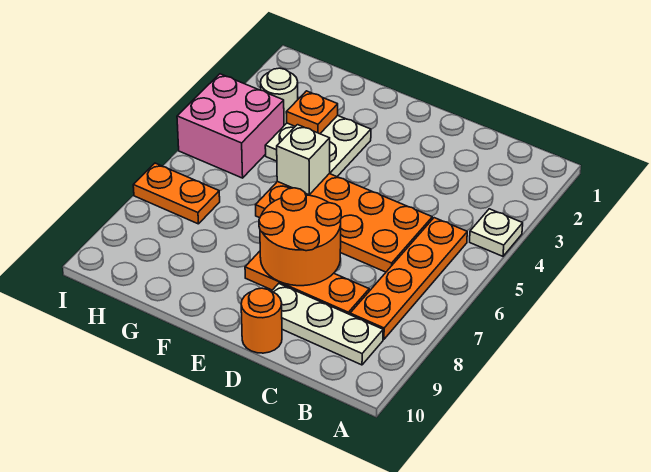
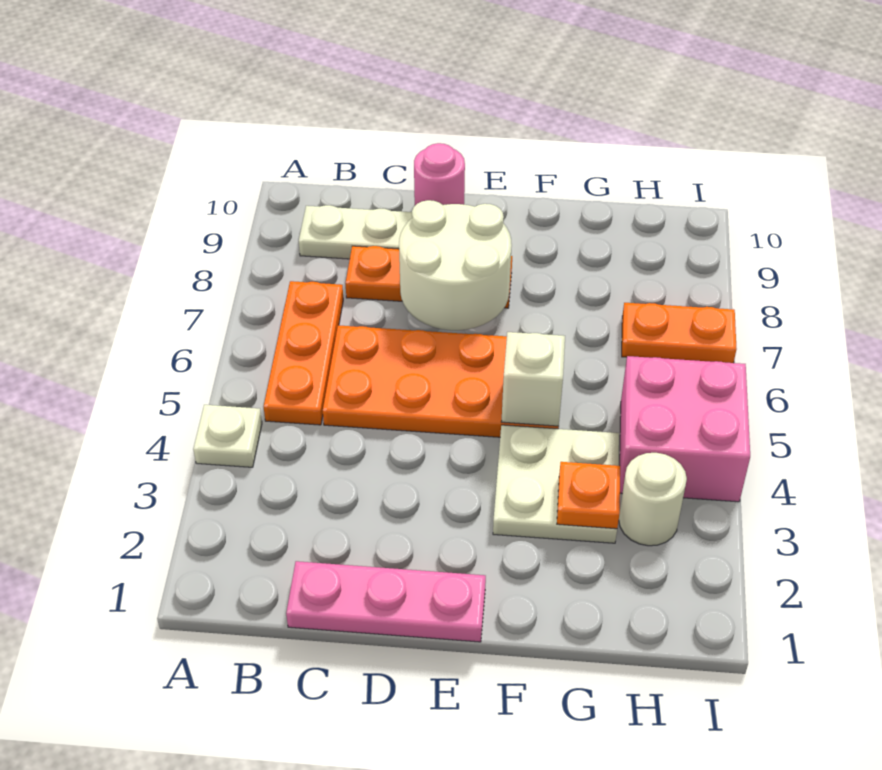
orange 1x4 plate [350,218,467,339] -> orange 1x3 plate [264,281,343,425]
none -> pink 1x3 plate [286,561,486,642]
orange 2x2 round brick [259,188,341,286] -> white 2x2 round brick [399,200,512,330]
orange 1x1 round brick [241,288,282,353] -> pink 1x1 round brick [414,143,465,205]

